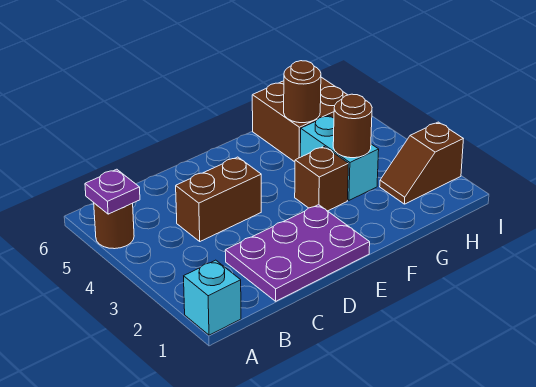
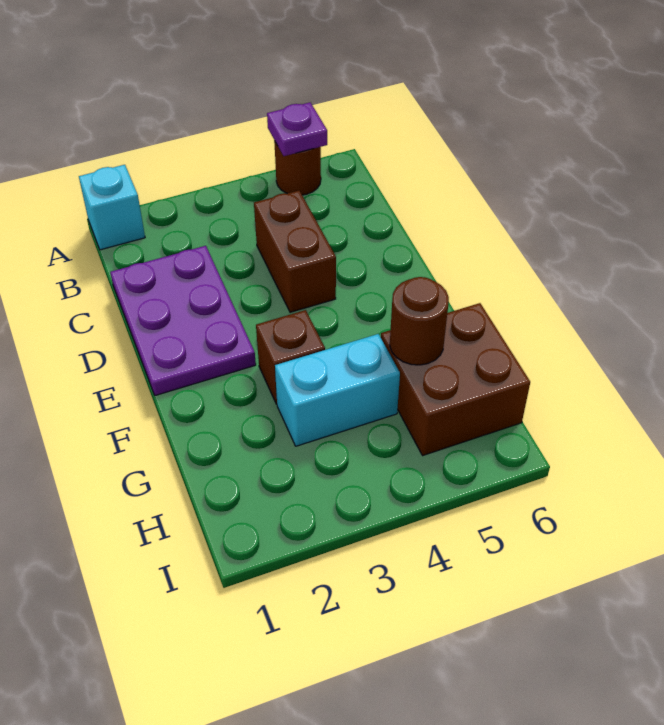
brown 1x1 round brick [333,94,372,158] -> none
brown 1x2 slope [380,122,463,204] -> none

